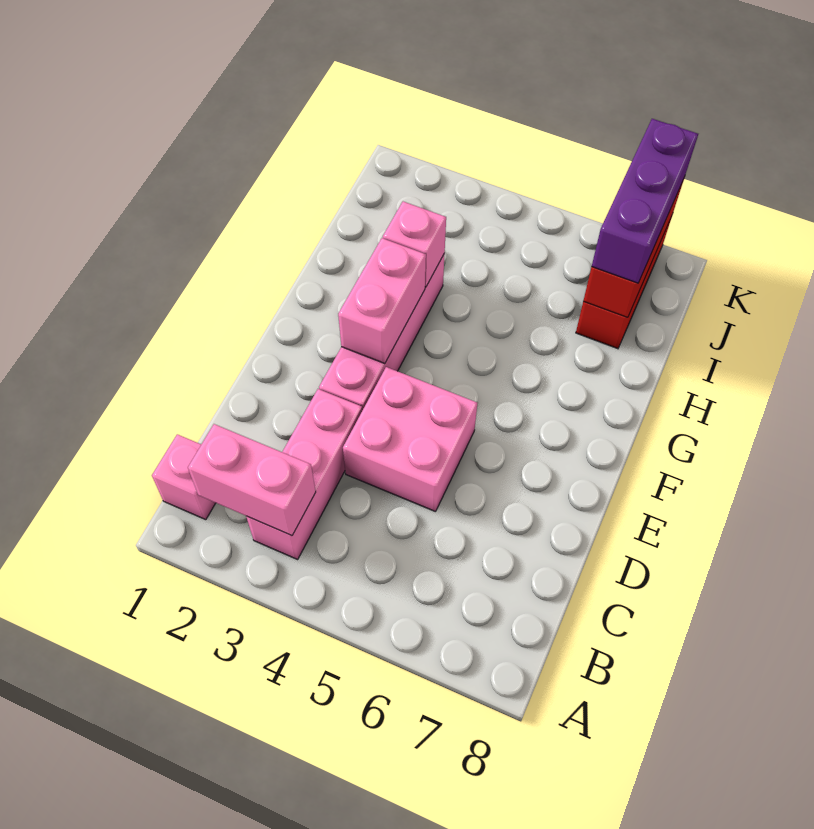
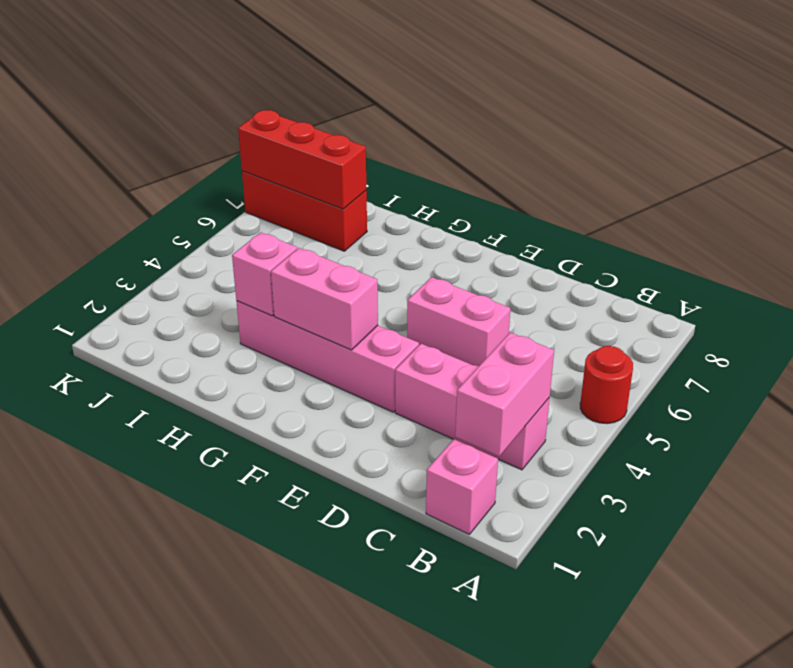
none -> red 1x1 round brick [580,346,633,424]
pink 2x2 brick [343,367,477,512] -> pink 1x2 brick [407,277,510,366]
purple 1x3 brick [592,119,698,283] -> none

